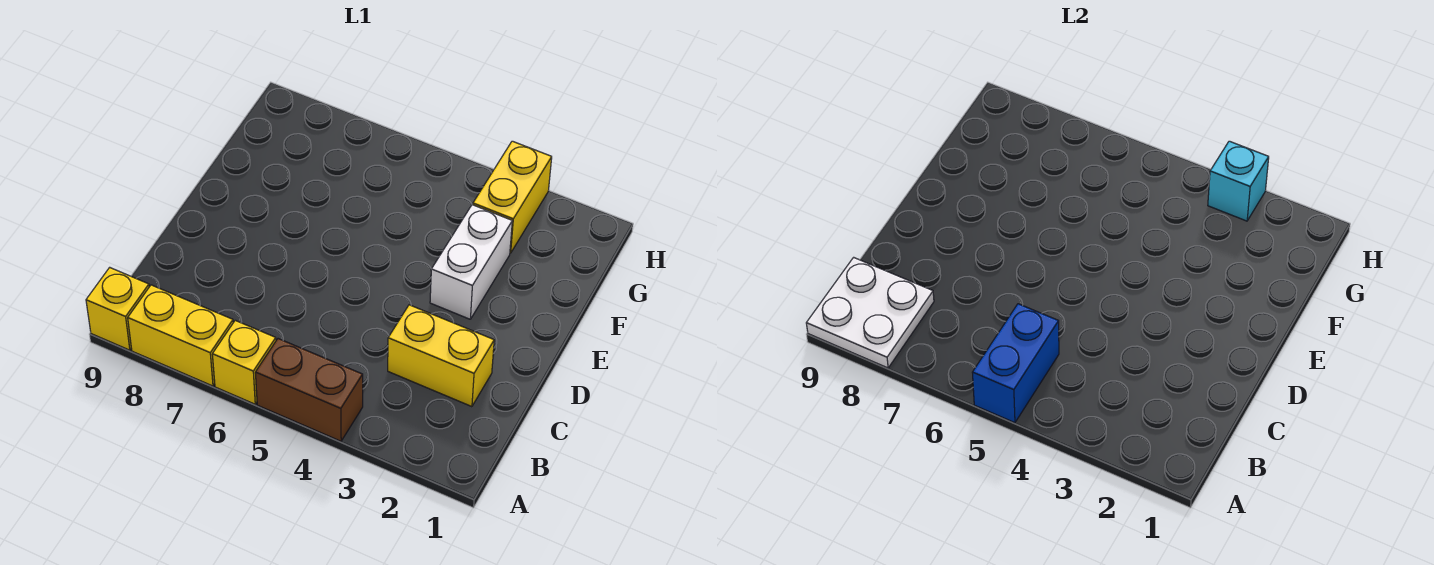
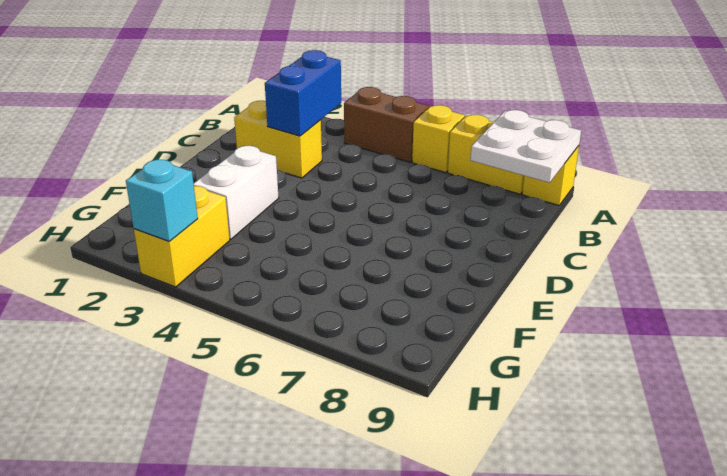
blue 1x2 brick [972,304,1059,423] -> blue 1x2 brick moved to [265,50,341,136]

